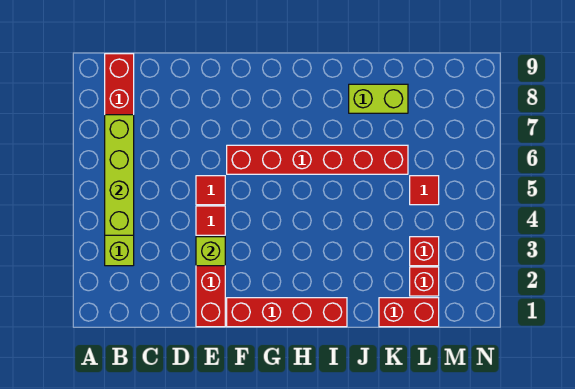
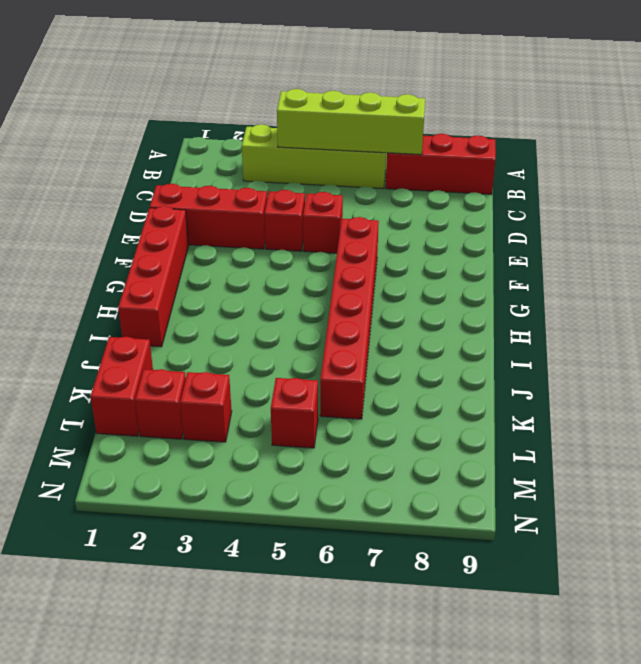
lime 1x1 brick [196,237,225,266] -> none
red 1x1 tile [196,206,225,235] -> red 1x1 brick [264,190,305,251]
red 1x1 tile [196,176,225,205] -> red 1x1 brick [303,192,343,253]
lime 1x2 brick [349,84,408,113] -> none
red 1x1 tile [410,176,439,205] -> red 1x1 brick [271,378,318,448]

